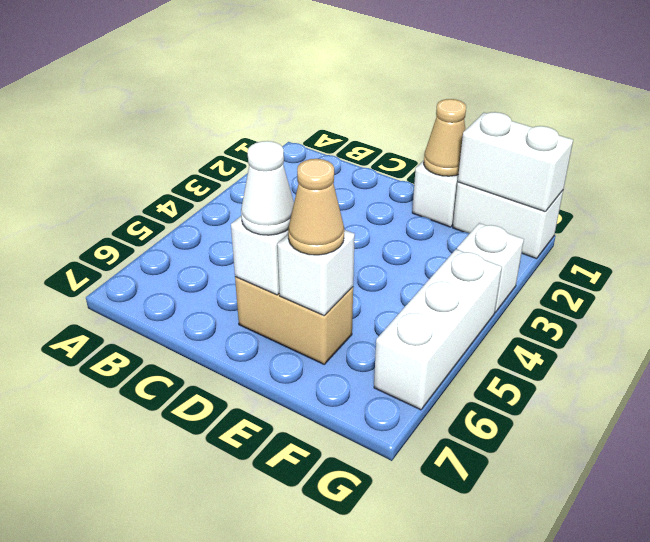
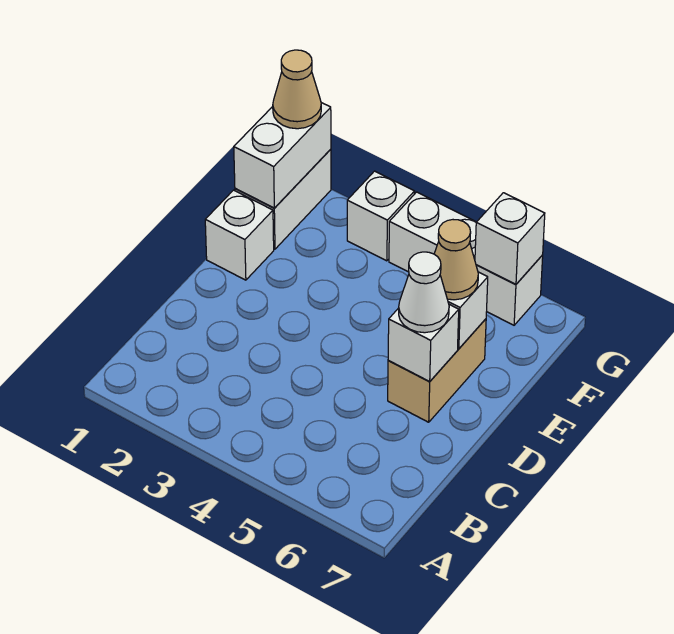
tan 1x1 cone [424,99,466,176] -> tan 1x1 cone moved to [273,50,321,129]
none -> white 1x1 brick [475,193,545,284]

